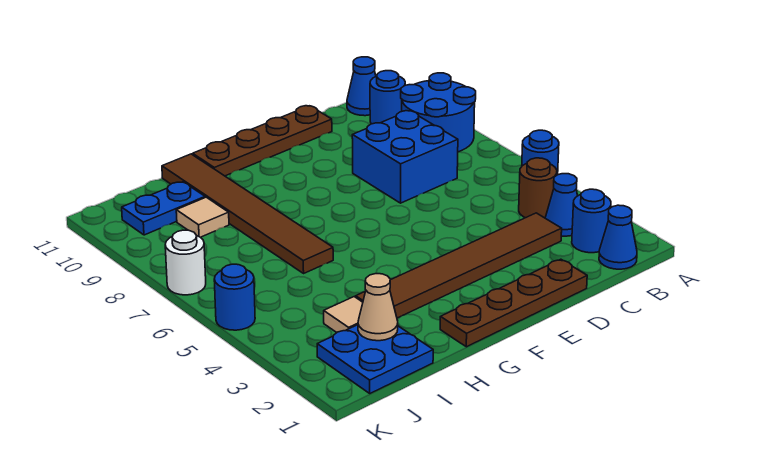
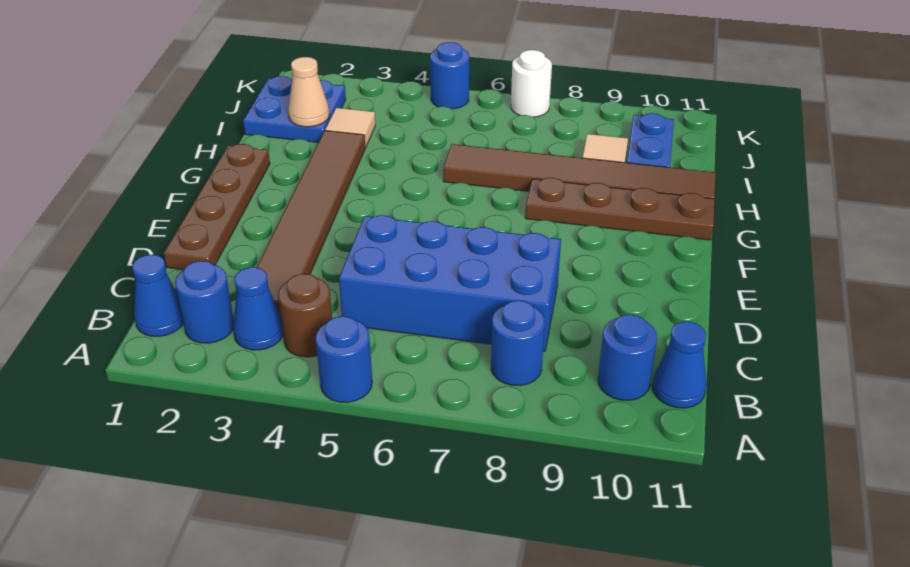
blue 2x2 round brick [401,73,476,152] -> blue 1x1 round brick [491,301,545,385]
blue 2x2 brick [352,111,458,203] -> blue 2x4 brick [339,215,561,351]
brown 1x4 plate [193,106,332,176] -> brown 1x4 plate turned to [525,178,714,240]

